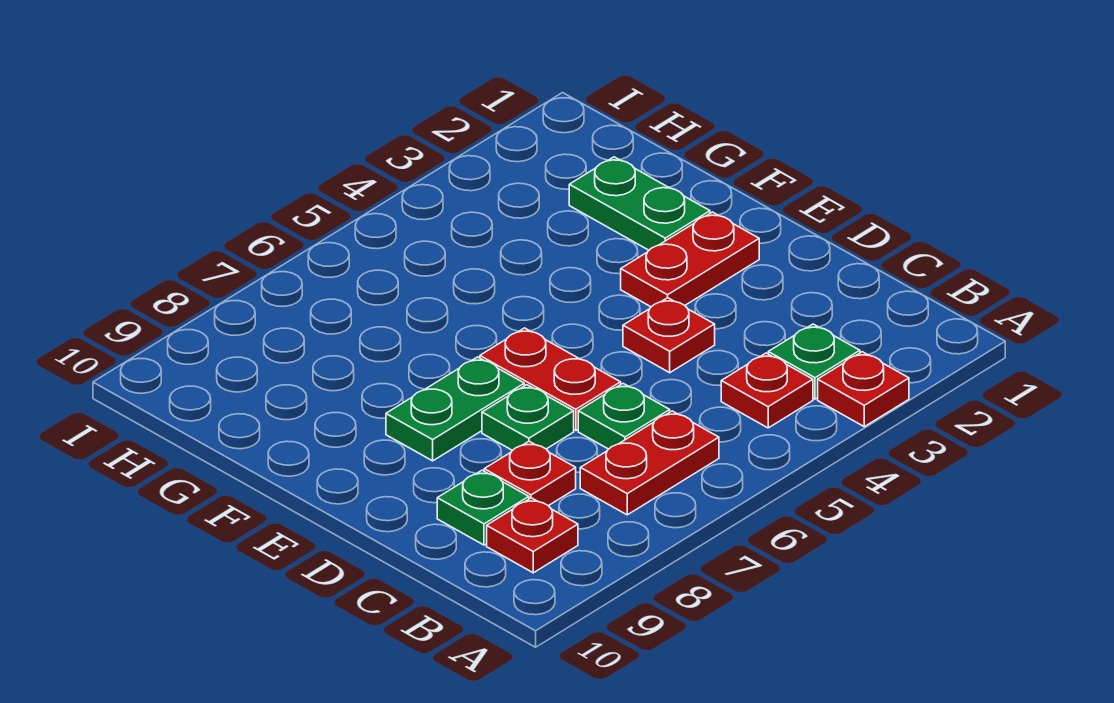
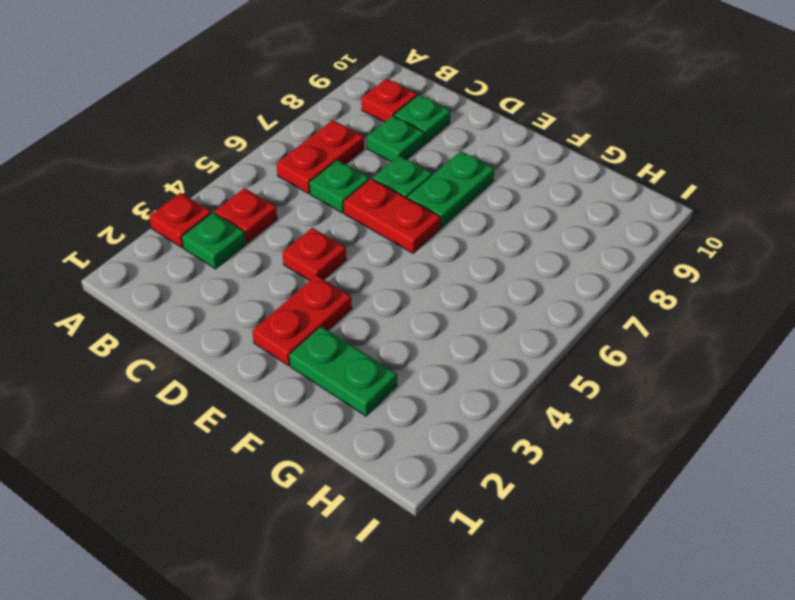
red 1x1 plate [484,441,576,506] -> green 1x1 plate [367,116,424,162]

